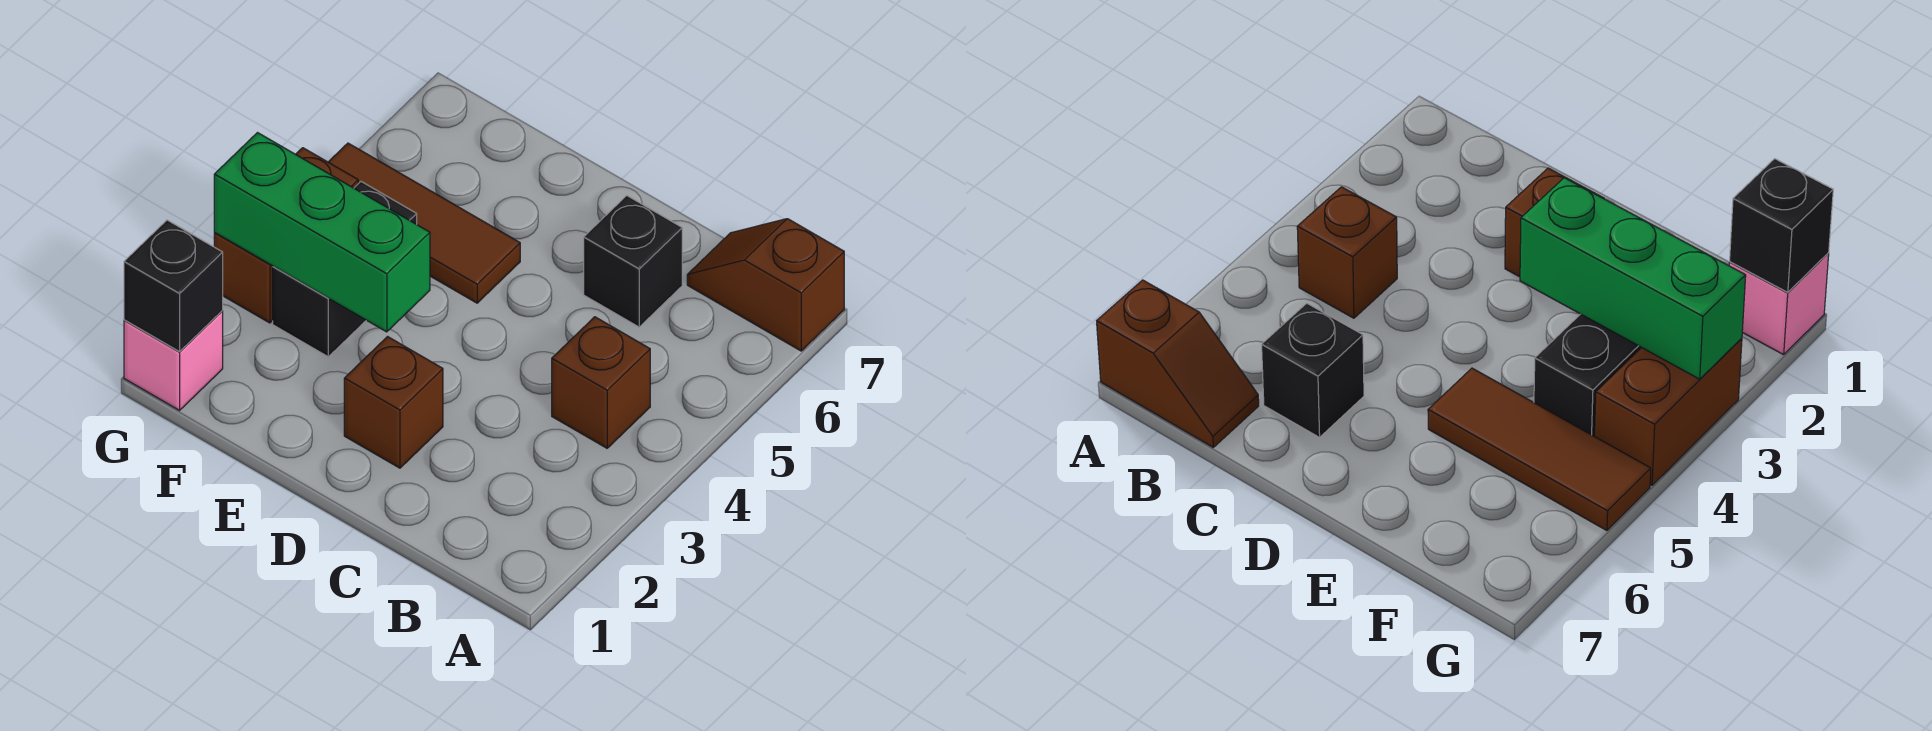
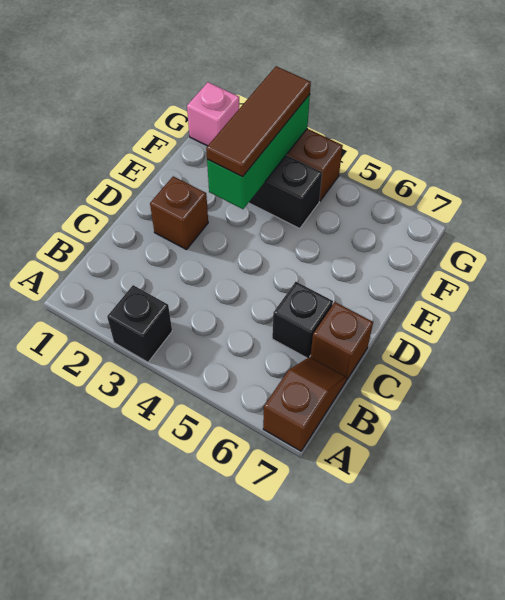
brown 1x1 brick [552,317,650,448] -> brown 1x1 brick moved to [310,302,373,380]
brown 1x3 tile [329,143,520,303] -> brown 1x3 tile moved to [206,66,311,176]
black 1x1 brick [124,220,223,352] -> black 1x1 brick moved to [107,285,172,362]

